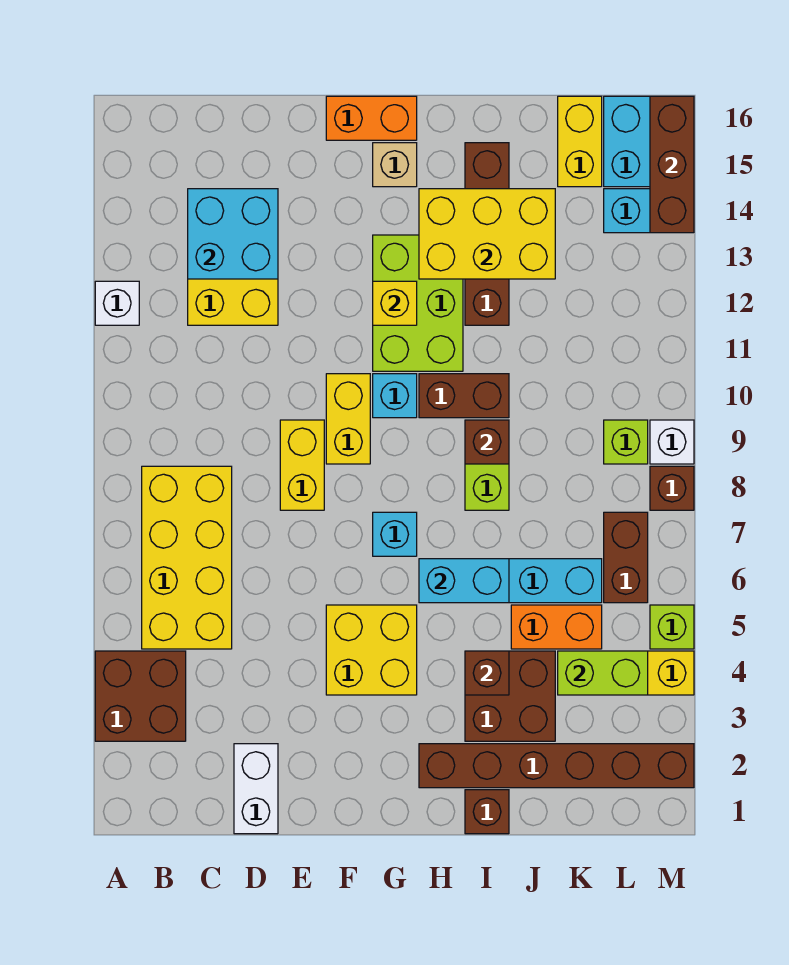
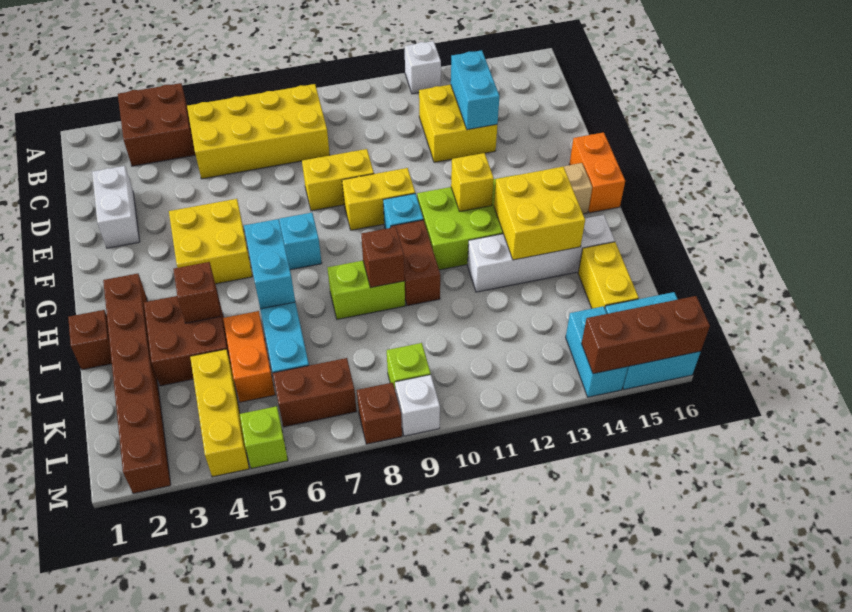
cyan 2x2 brick [188,189,278,279] -> cyan 1x2 brick [451,50,500,130]
white 1x2 brick [234,744,278,834] -> white 1x2 brick turned to [92,166,140,248]
yellow 2x3 brick [419,189,555,279] -> yellow 2x2 brick [494,167,585,260]
brown 1x4 brick [465,143,509,325] -> white 1x4 brick [467,215,615,292]
lime 1x2 brick [558,651,648,695] -> none
yellow 1x2 brick [558,96,602,187] -> yellow 1x2 brick turned to [578,242,639,309]

